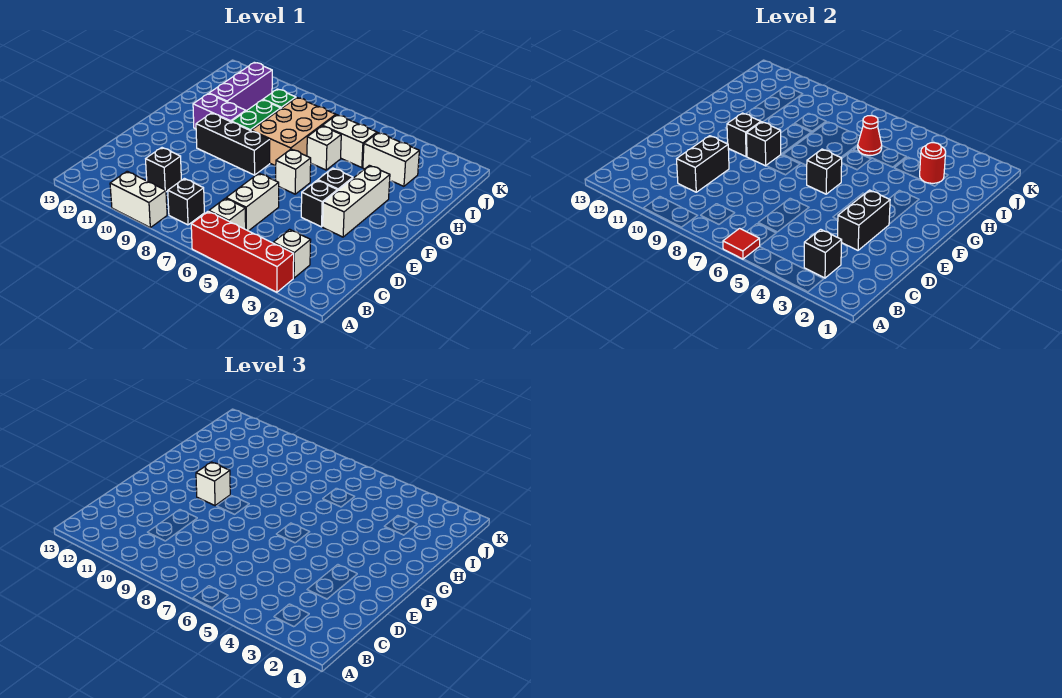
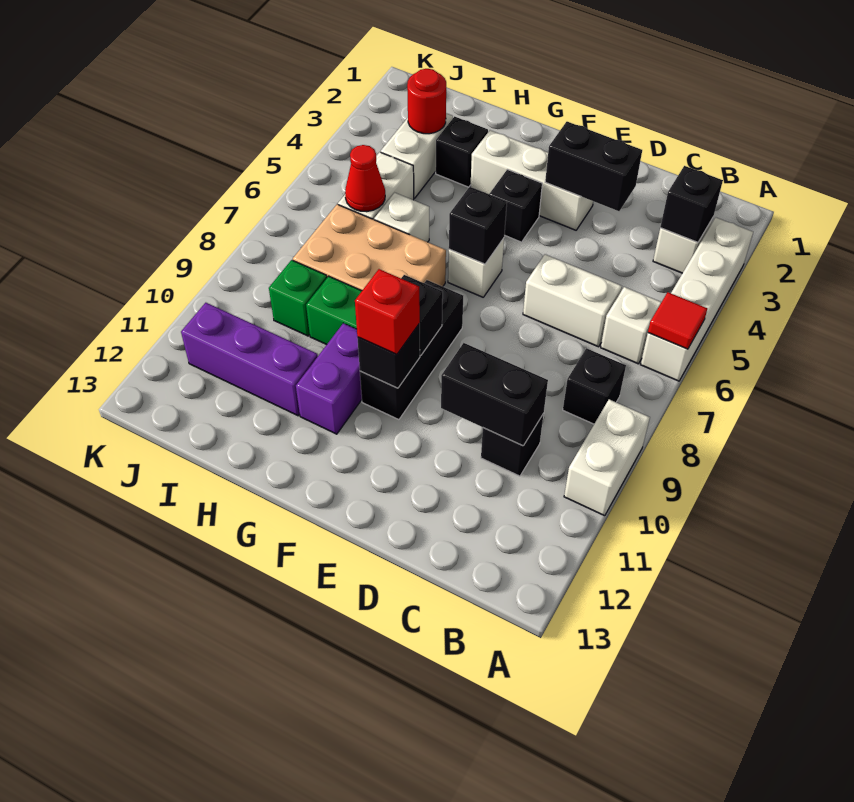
red 1x4 brick [191,211,294,292] -> white 1x4 brick [641,217,753,381]
black 1x1 brick [301,180,337,227] -> black 1x1 brick moved to [436,116,488,187]
white 1x1 brick [196,462,230,505] -> red 1x1 brick [355,269,420,355]

